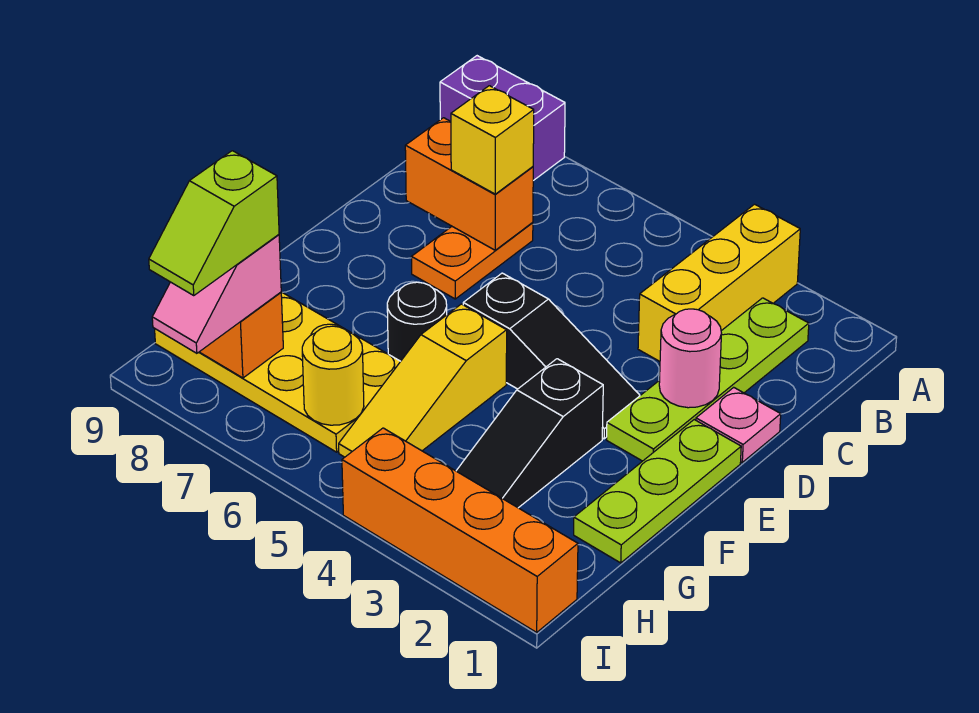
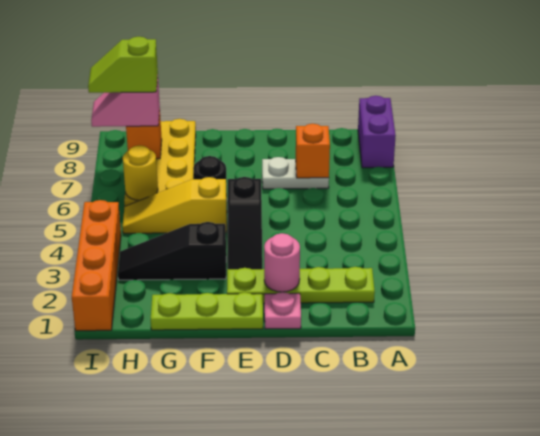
yellow 1x3 brick [638,204,800,361] -> none
orange 1x2 plate [411,223,533,299] -> white 1x2 plate [262,157,329,189]
orange 1x2 brick [405,118,533,250] -> orange 1x1 brick [296,124,330,178]
yellow 1x1 brick [451,86,534,194] -> none

